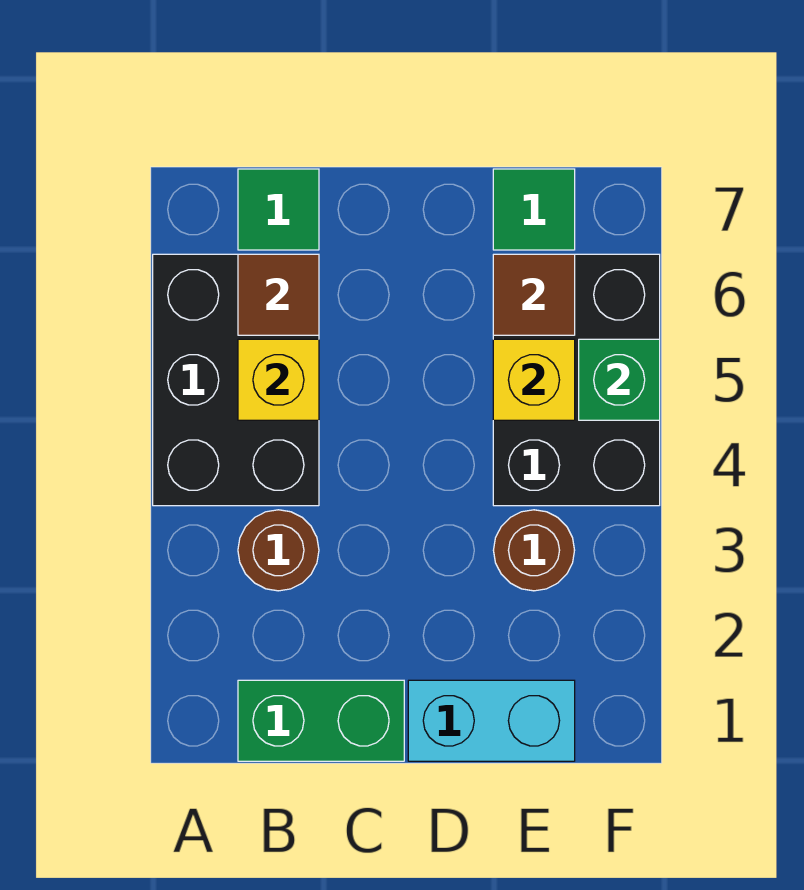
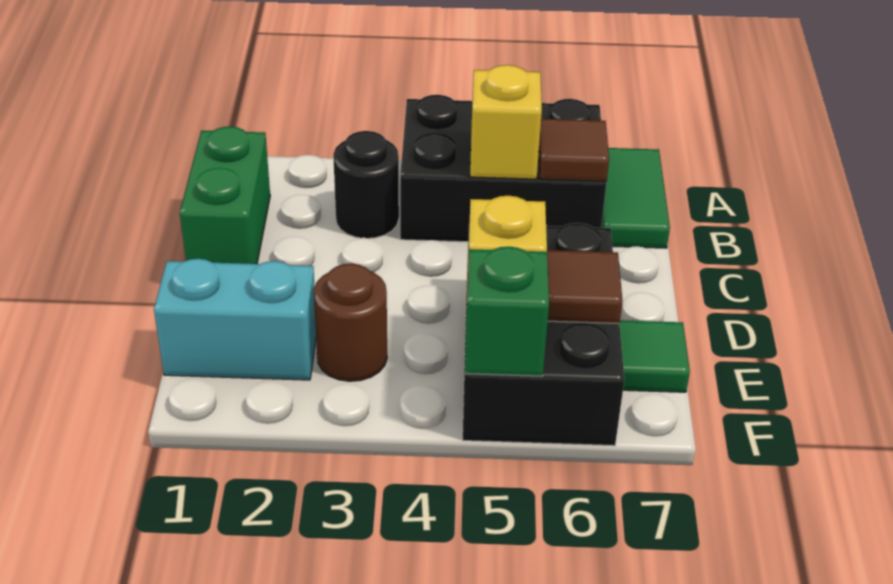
brown 1x1 round brick [238,510,319,591] -> black 1x1 round brick [333,131,399,238]
green 1x1 tile [238,169,319,250] -> green 1x2 tile [601,148,670,248]
cyan 1x2 brick [408,680,575,761] -> cyan 1x2 brick turned to [154,259,316,380]
black 2x3 brick [493,254,660,506] -> black 2x3 brick turned to [463,223,624,446]

